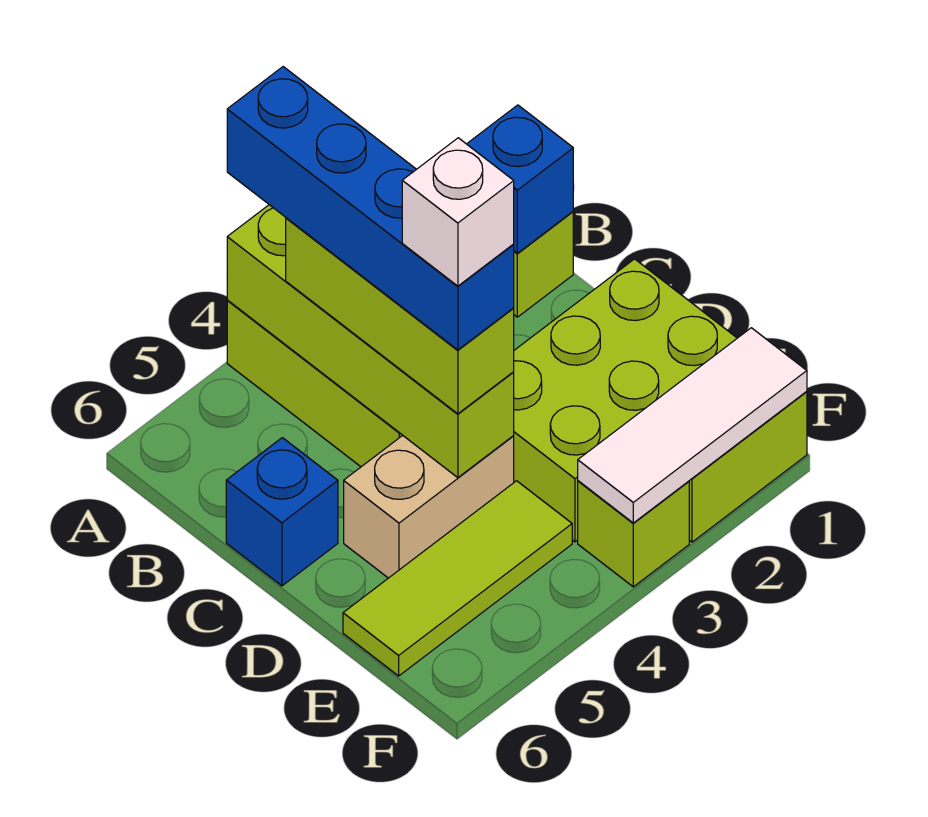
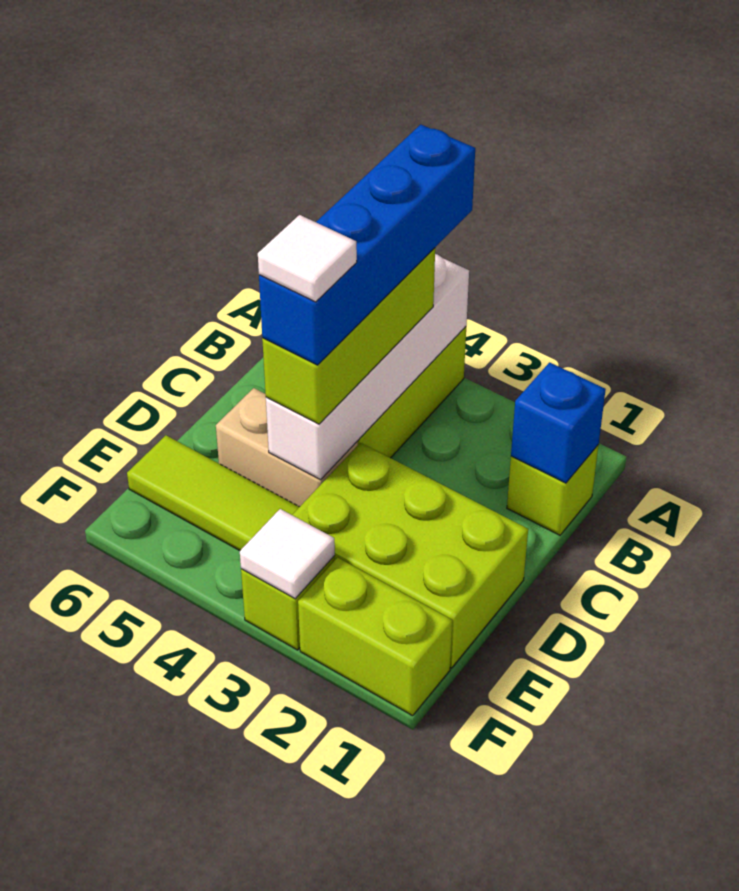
lime 1x4 brick [227,205,514,478] -> white 1x4 brick [266,254,469,480]
blue 1x1 brick [226,438,338,586] -> none
white 1x1 brick [402,138,514,286] -> white 1x1 tile [258,215,357,302]
white 1x3 tile [578,328,807,523] -> white 1x1 tile [240,509,335,599]

